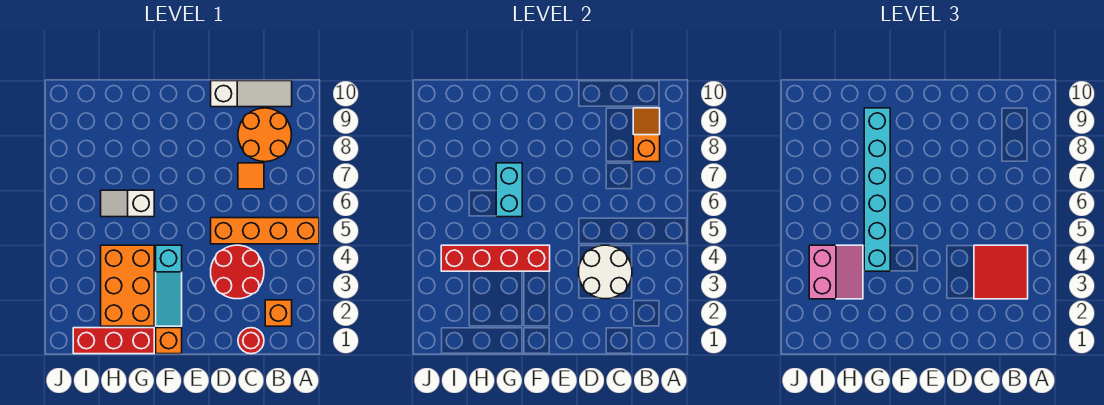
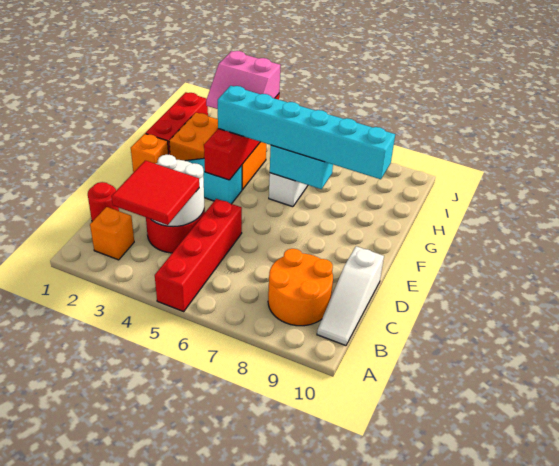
orange 1x4 brick [211,218,319,244] -> red 1x4 brick [155,199,242,311]
orange 1x2 slope [633,108,660,162] -> none
orange 1x1 tile [238,163,264,189] -> none

